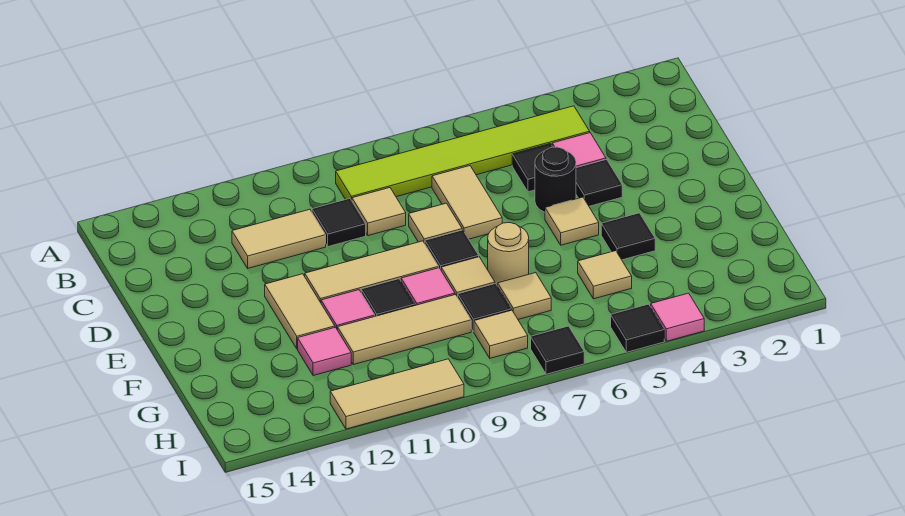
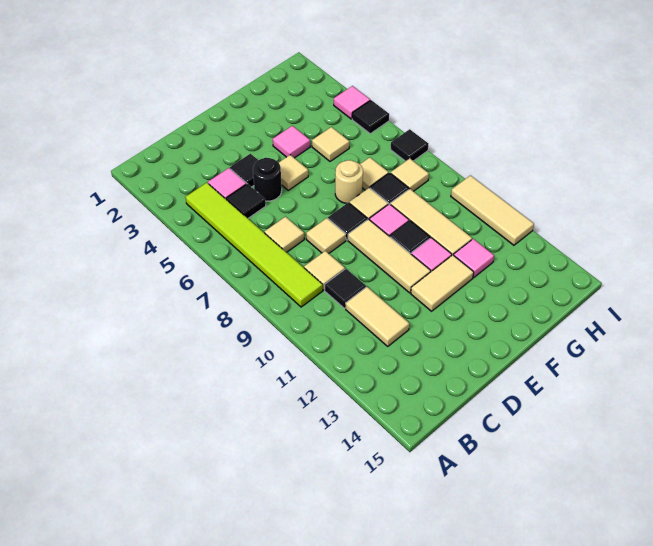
tan 1x2 tile [432,166,502,239] -> tan 1x1 tile [264,217,304,252]
black 1x1 tile [601,213,655,260] -> pink 1x1 tile [273,126,310,158]

